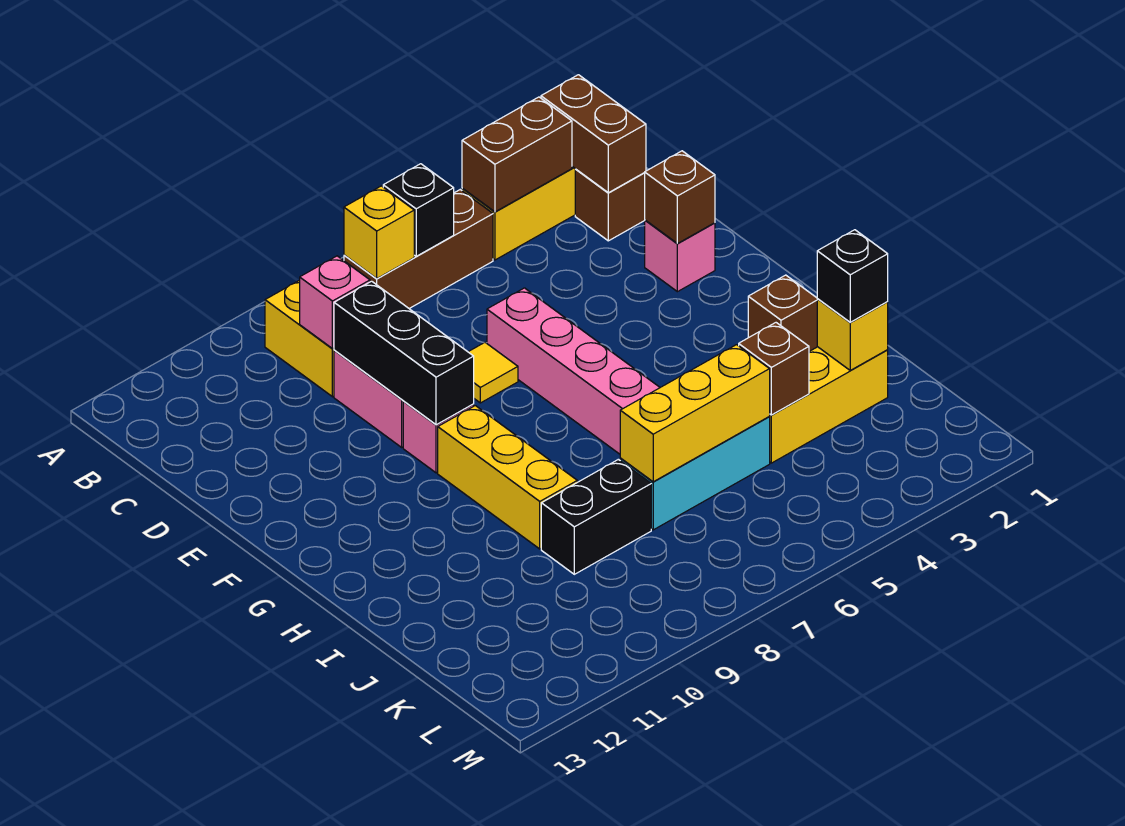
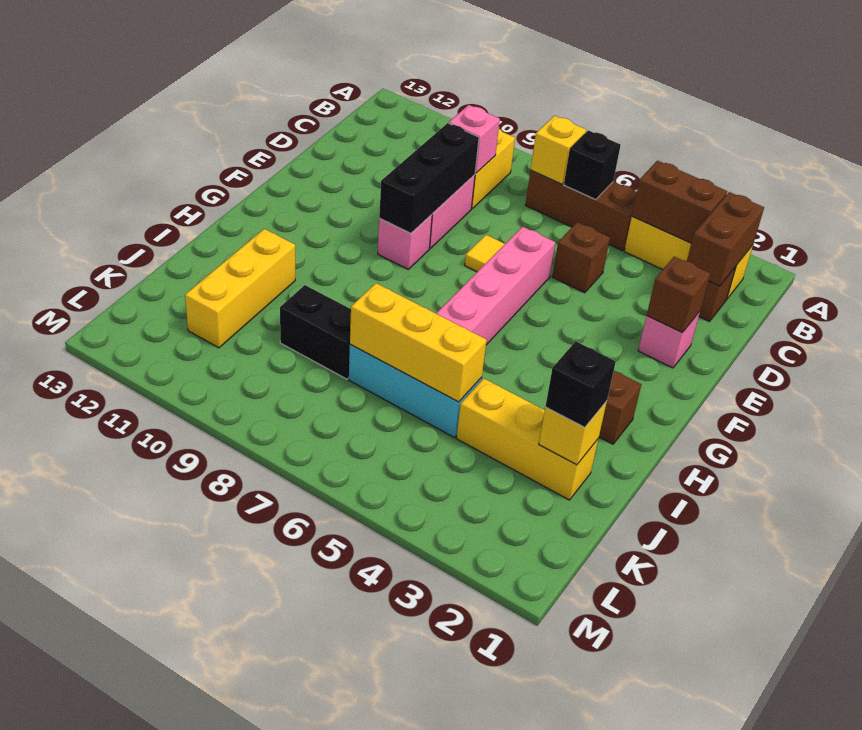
yellow 1x3 brick [438,406,577,549] -> yellow 1x3 brick moved to [185,229,295,348]
brown 1x1 brick [739,323,809,415] -> brown 1x1 brick moved to [552,222,610,293]

